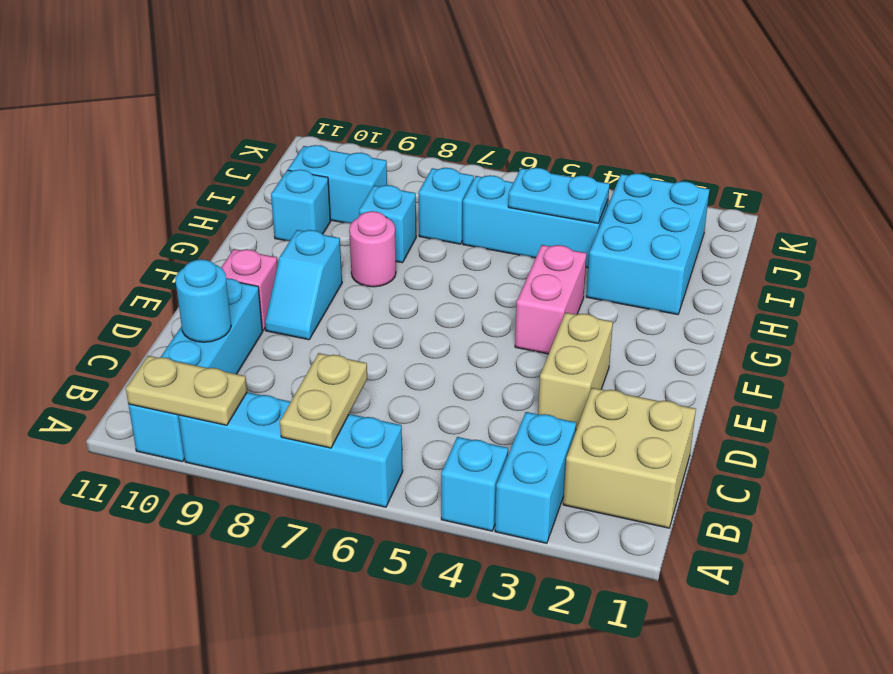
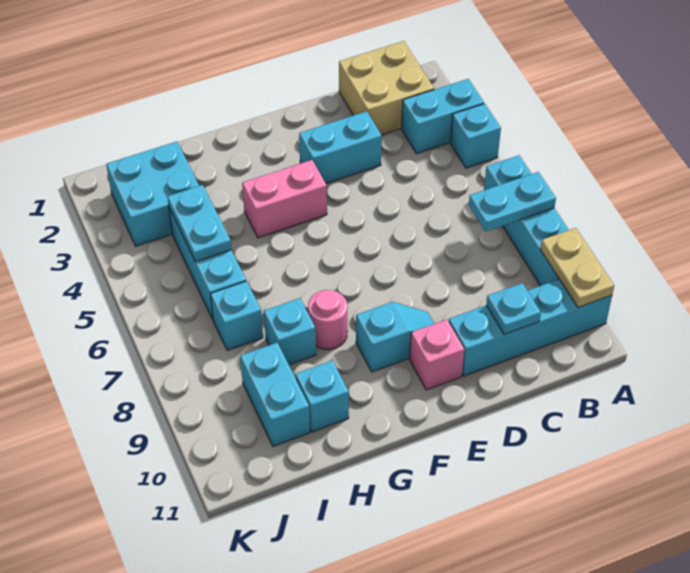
tan 1x2 plate [280,353,367,448] -> cyan 1x2 plate [469,172,556,231]
cyan 1x1 round brick [175,259,231,342] -> cyan 1x1 plate [486,283,541,334]
tan 1x2 brick [538,313,613,430] -> cyan 1x2 brick [299,111,382,183]
cyan 2x3 brick [586,174,710,315] -> cyan 2x2 brick [106,142,199,246]

